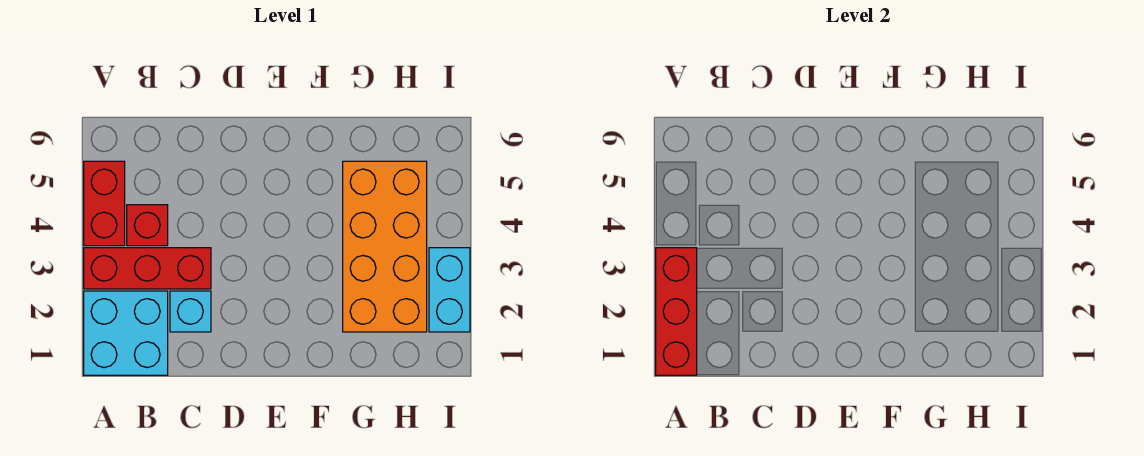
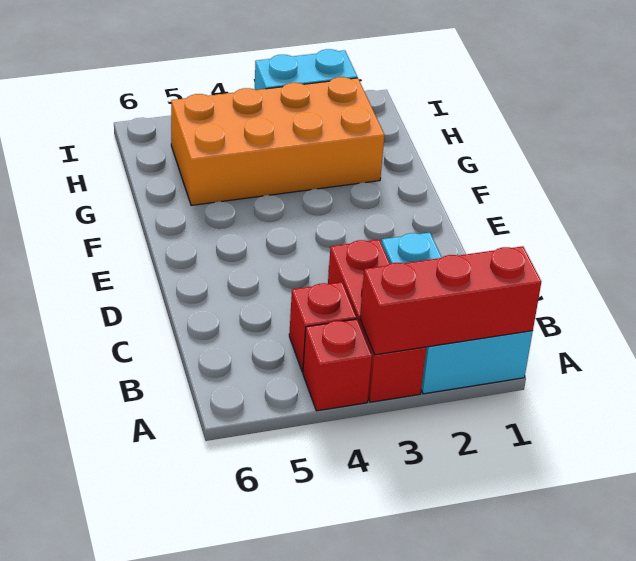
red 1x2 brick [84,161,125,246] -> red 1x1 brick [303,319,372,411]

